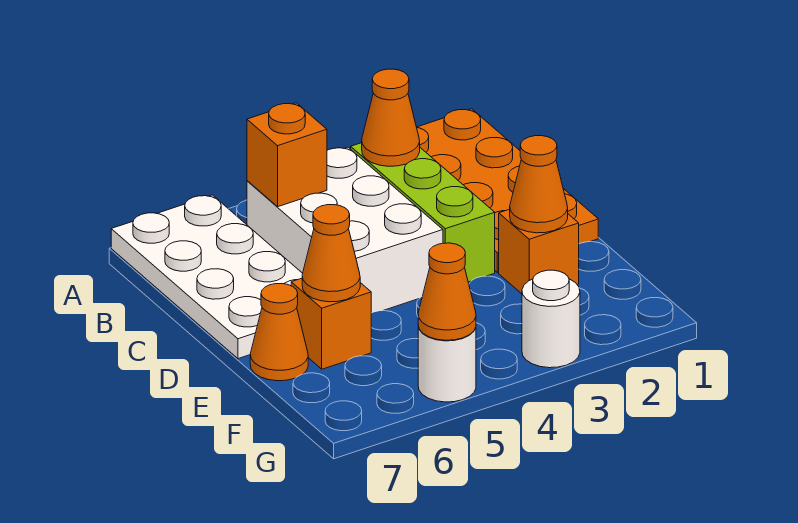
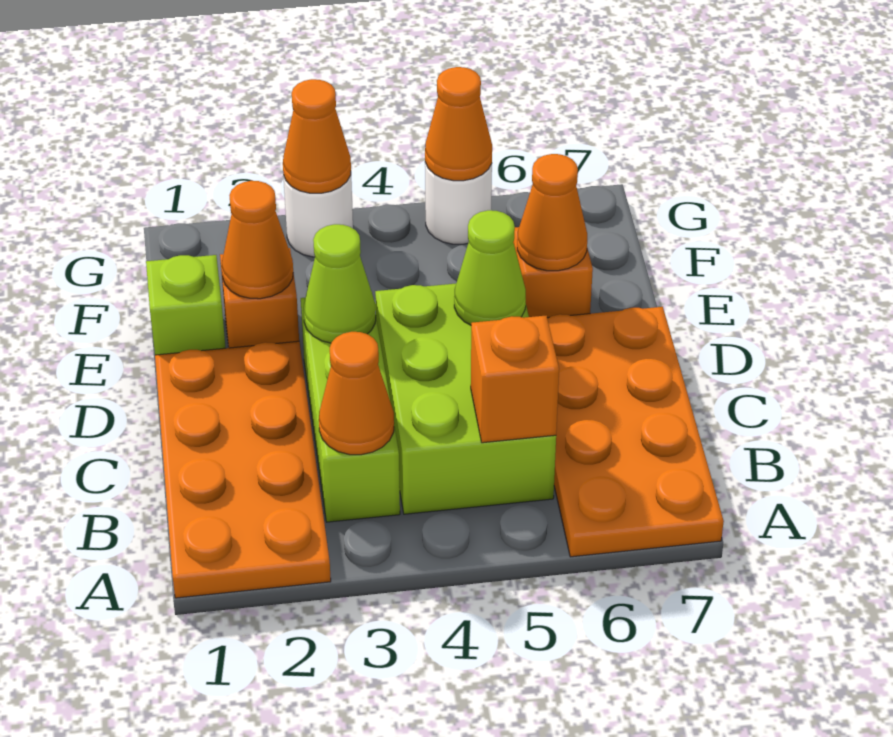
white 2x4 plate [111,195,303,359] -> orange 2x4 plate [547,307,724,557]
white 2x3 brick [247,147,443,313] -> lime 2x3 brick [375,284,556,514]
none -> lime 1x1 cone [303,224,376,343]
none -> lime 1x1 cone [454,210,526,325]
none -> lime 1x1 brick [146,255,225,355]
orange 1x1 cone [250,284,308,381] -> orange 1x1 cone moved to [283,79,351,193]

